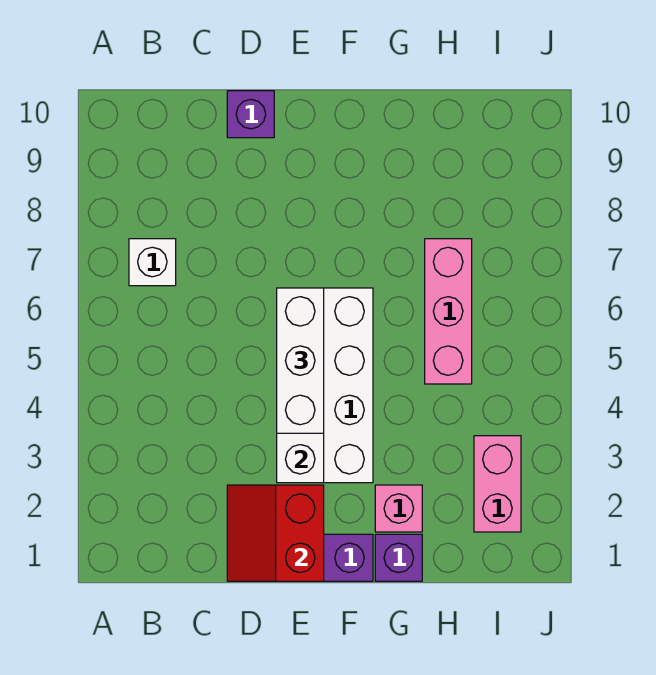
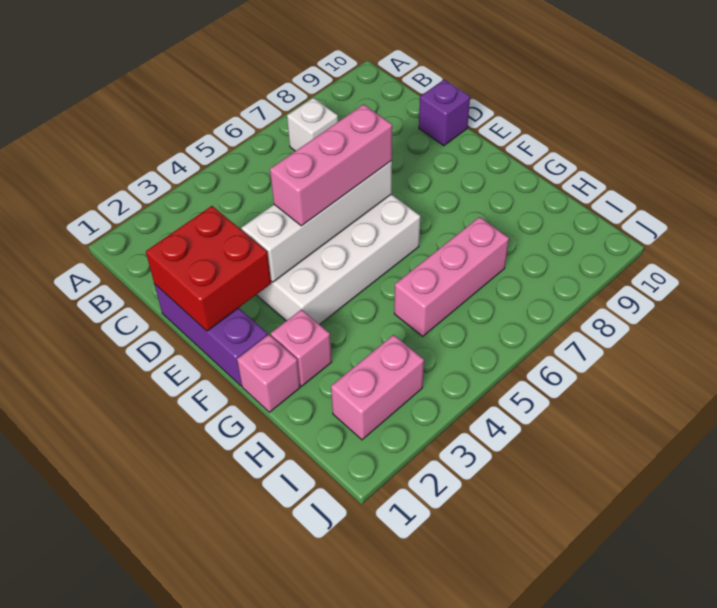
red 2x2 slope [227,485,324,581] -> red 2x2 brick [146,206,271,331]
white 1x3 brick [277,288,324,433] -> pink 1x3 brick [270,104,392,226]
purple 1x1 brick [375,534,422,581] -> pink 1x1 brick [237,335,300,412]

